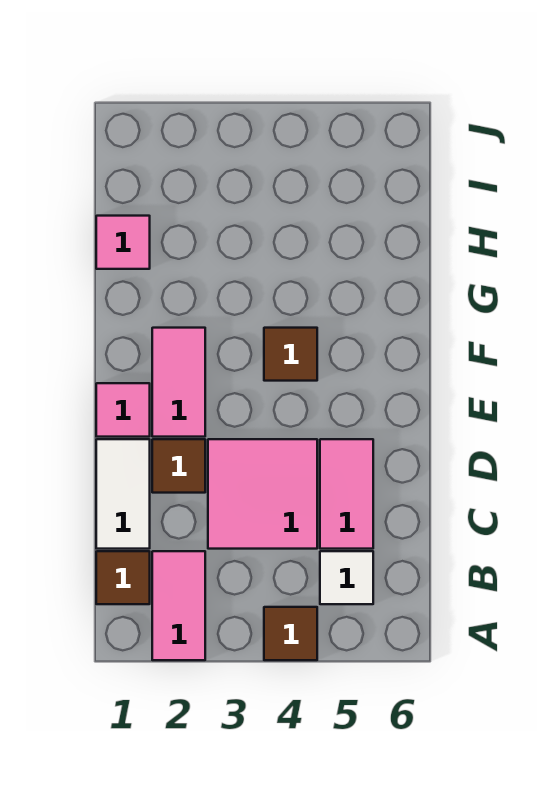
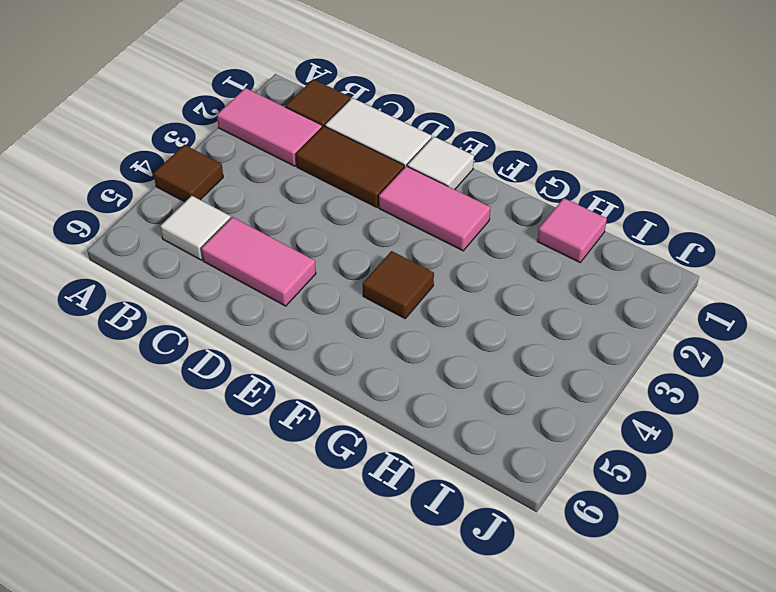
pink 2x2 tile [208,439,317,549] -> none
brown 1x1 tile [152,439,205,493] -> brown 1x2 tile [296,126,404,207]
pink 1x1 tile [96,383,150,437] -> white 1x1 tile [408,137,474,189]

